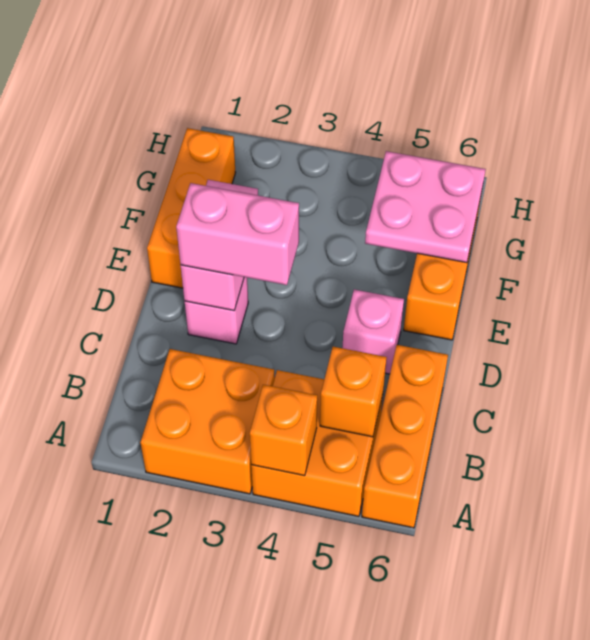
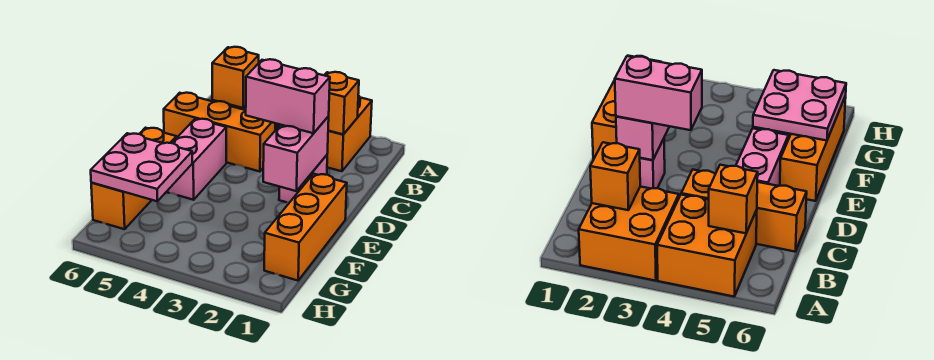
orange 1x1 brick [250,385,317,476] -> orange 1x1 brick moved to [324,72,359,134]
orange 1x3 brick [362,345,448,528] -> orange 1x3 brick turned to [164,93,275,172]
pink 1x1 brick [343,289,404,374] -> pink 1x2 brick [167,119,226,200]

